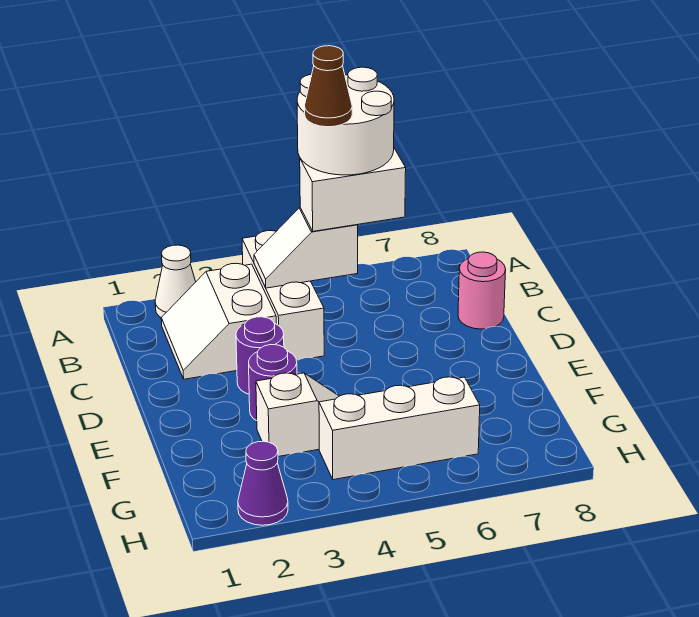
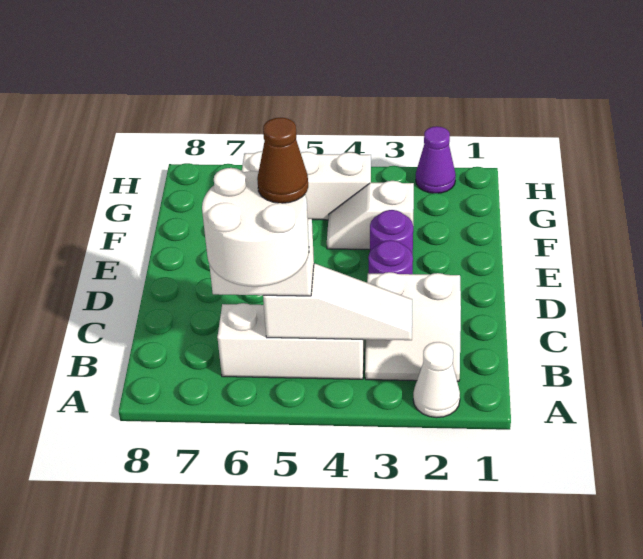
white 1x3 brick [242,231,324,361] -> white 1x3 brick turned to [217,303,364,379]
white 2x2 slope [161,263,276,379] -> white 2x2 slope turned to [365,272,461,381]
white 1x2 slope [254,208,358,288] -> white 1x3 slope [263,264,412,340]
pink 1x1 round brick [458,252,506,329] -> none

